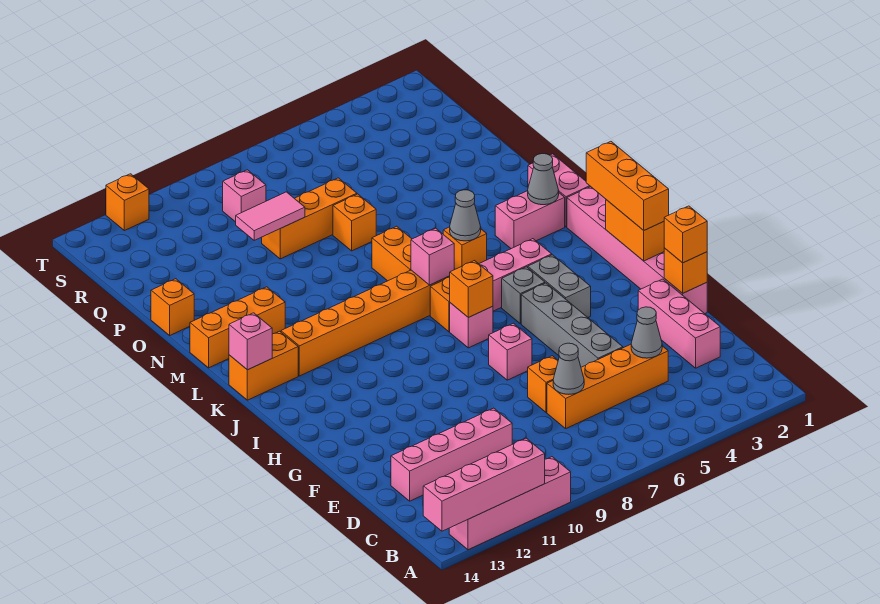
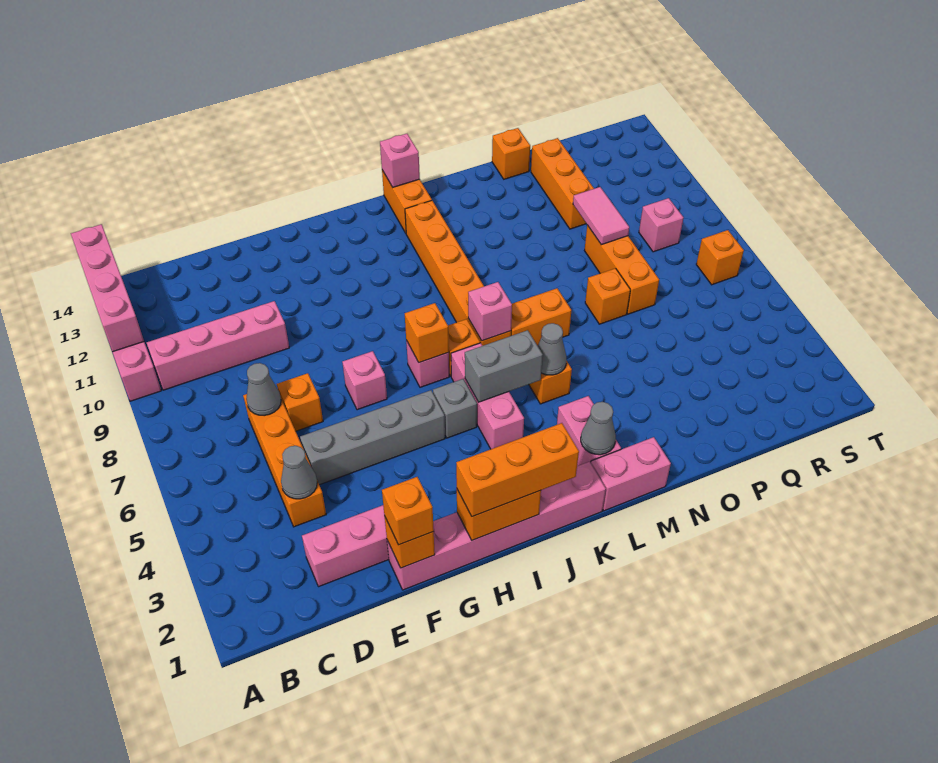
pink 1x4 brick [391,408,512,501] -> pink 1x4 brick turned to [147,301,289,390]
grey 1x2 brick [528,255,591,317] -> grey 1x2 brick moved to [465,330,543,402]
orange 1x3 brick [190,287,285,368] -> orange 1x3 brick moved to [531,138,594,229]
orange 1x1 brick [106,174,149,231] -> orange 1x1 brick moved to [696,230,744,285]

